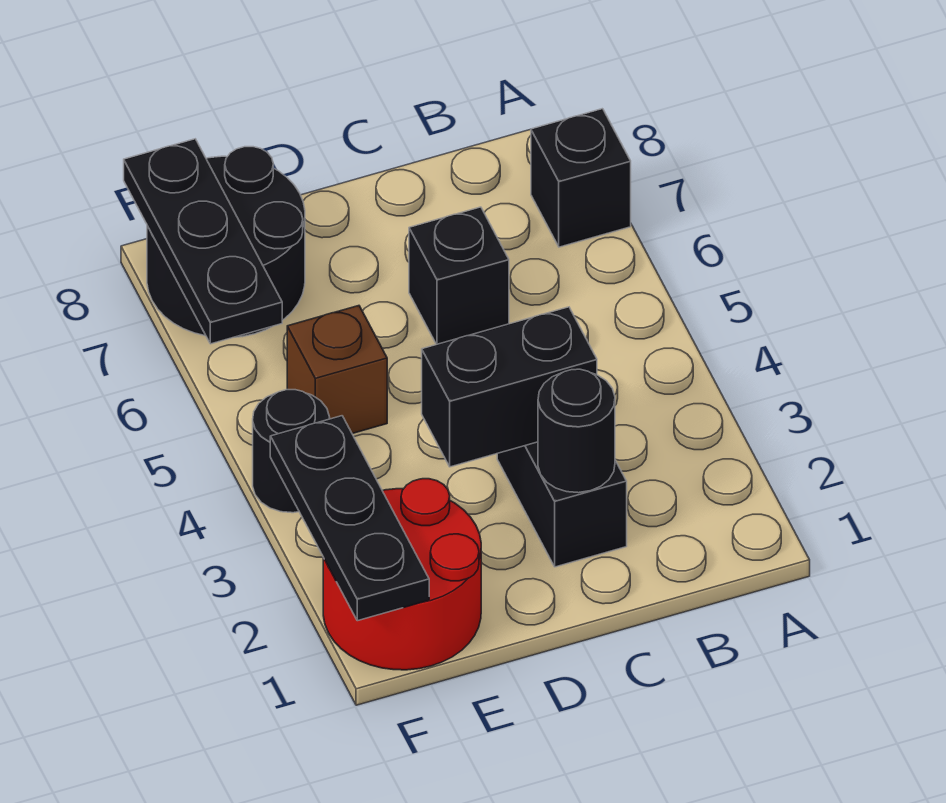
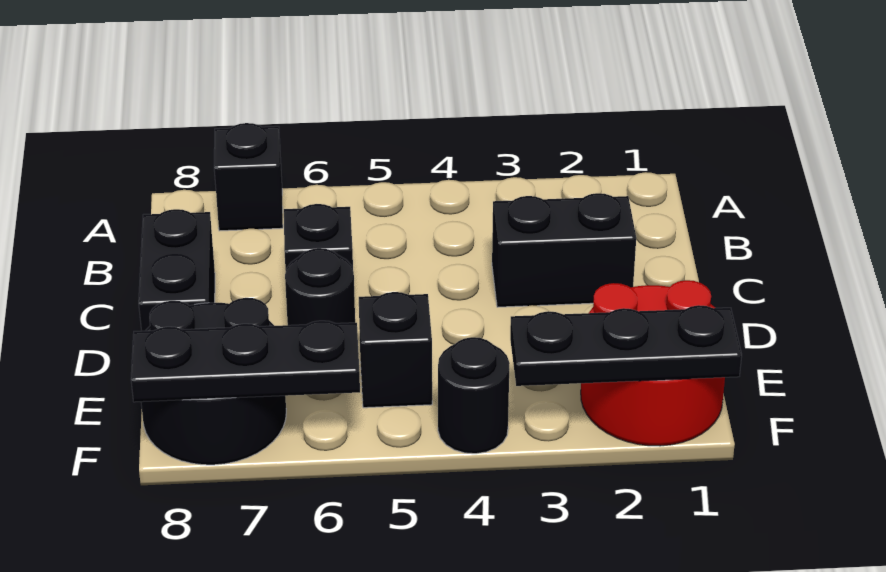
black 1x1 round brick [538,369,615,493] -> black 1x1 round brick moved to [285,248,355,325]
black 1x2 brick [422,307,597,467] -> black 1x2 brick moved to [139,209,215,331]
brown 1x1 brick [287,306,387,434] -> black 1x1 brick [359,292,432,408]

